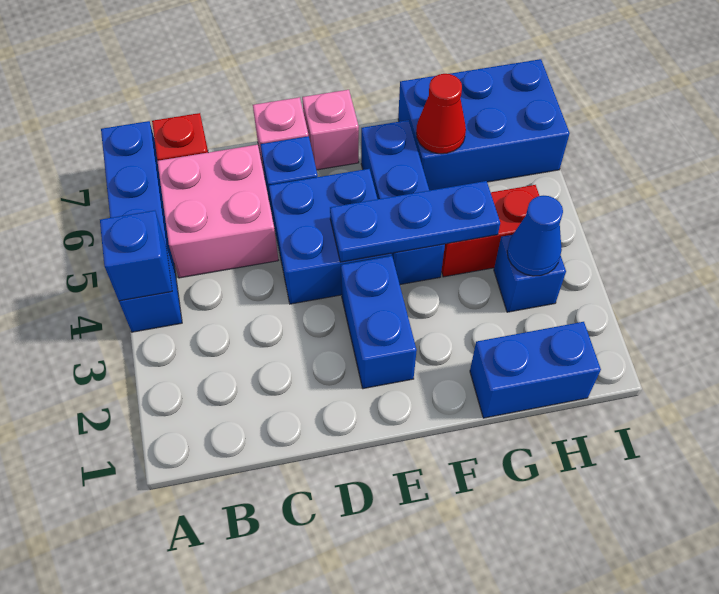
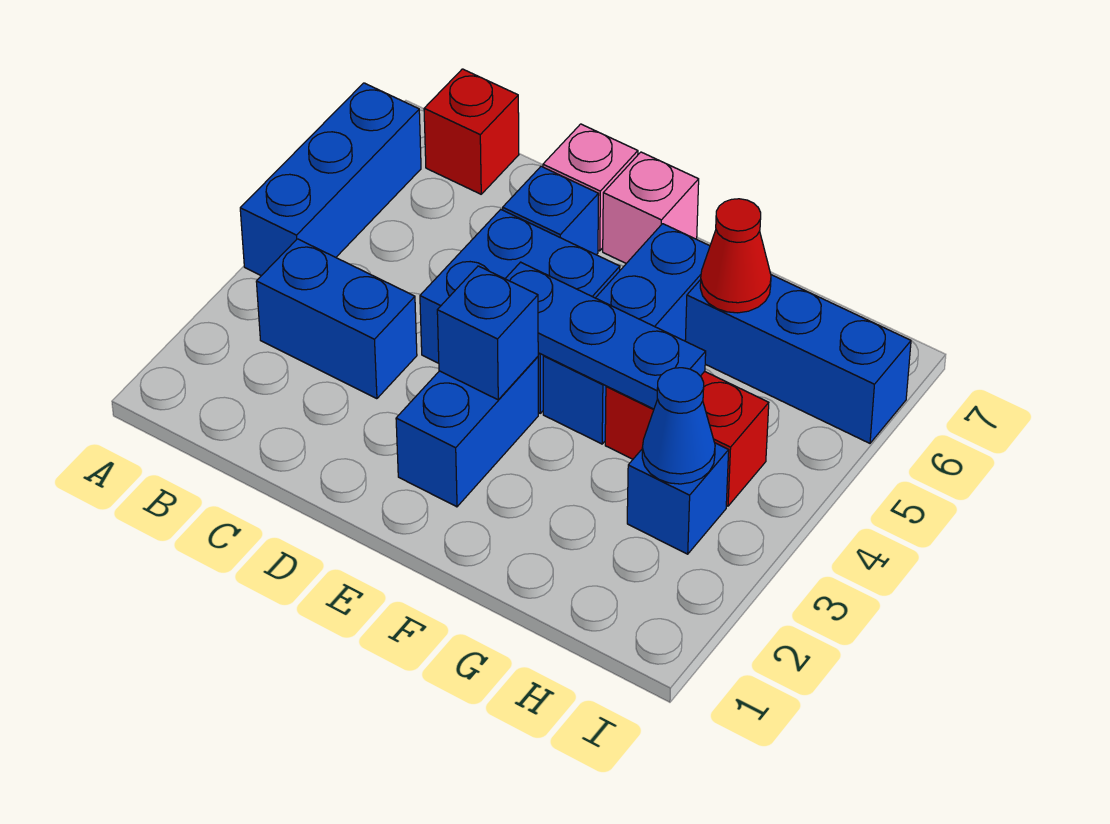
blue 1x4 brick [101,121,182,332] -> blue 1x3 brick [240,83,421,276]
blue 1x1 brick [100,211,172,301] -> blue 1x1 brick moved to [437,266,538,400]
pink 2x2 brick [158,145,278,278] -> none
blue 1x2 brick [470,322,601,418] -> blue 1x2 brick moved to [256,239,417,399]
blue 2x3 brick [398,59,570,191] -> blue 1x3 brick [685,275,911,443]

